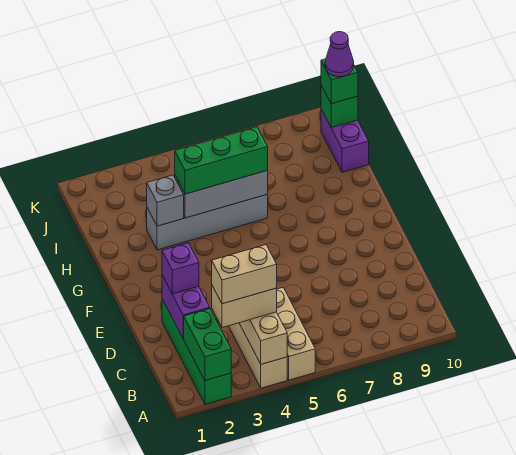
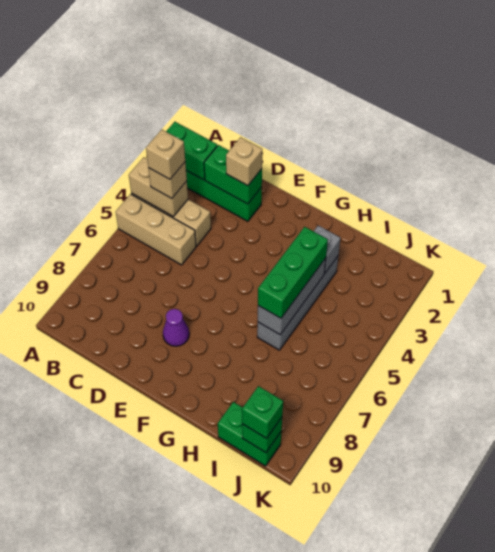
tan 1x2 brick [212,286,277,328] -> tan 1x1 brick [148,162,187,198]
tan 1x2 brick [212,245,277,304] -> tan 1x1 brick [146,130,185,179]
purple 1x2 brick [162,275,210,338] -> green 1x2 brick [204,145,262,204]
purple 1x1 brick [162,243,199,294] -> tan 1x1 brick [226,137,262,186]
purple 1x2 brick [321,109,369,172] -> green 1x2 brick [218,402,281,466]
purple 1x1 cone [325,32,354,77] -> purple 1x1 cone moved to [163,309,189,346]

